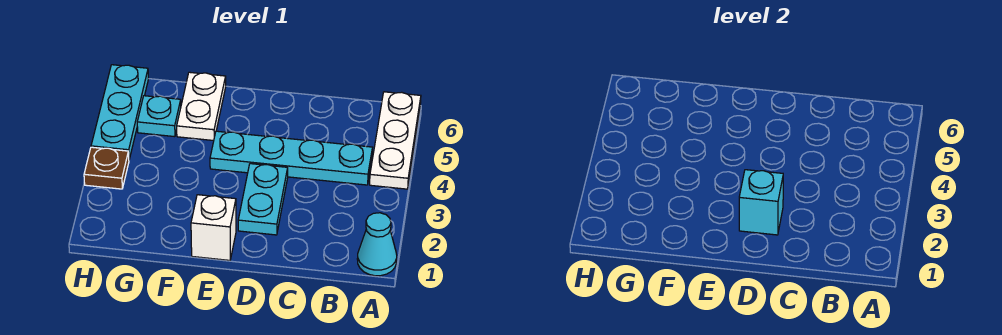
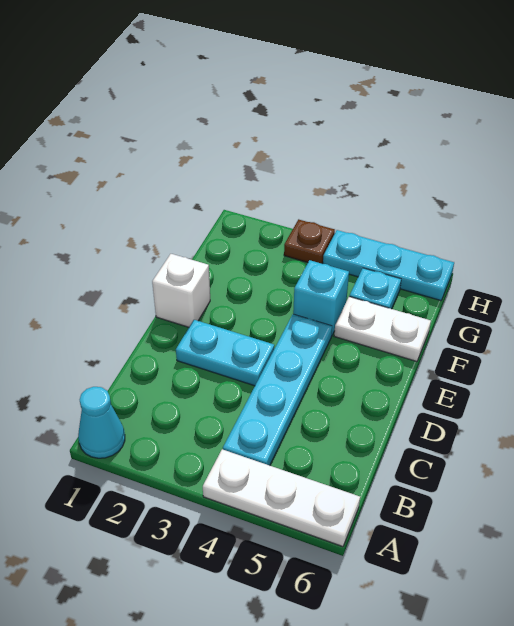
cyan 1x1 brick [739,170,783,235] -> cyan 1x1 brick moved to [293,260,349,335]

